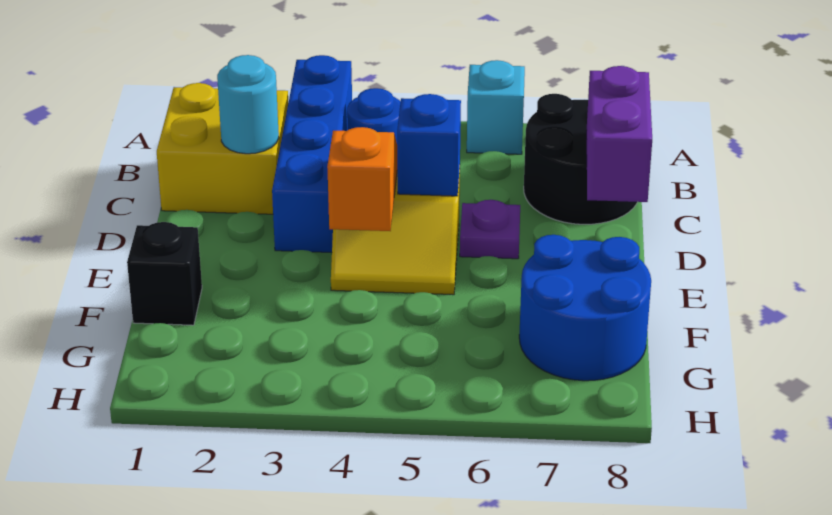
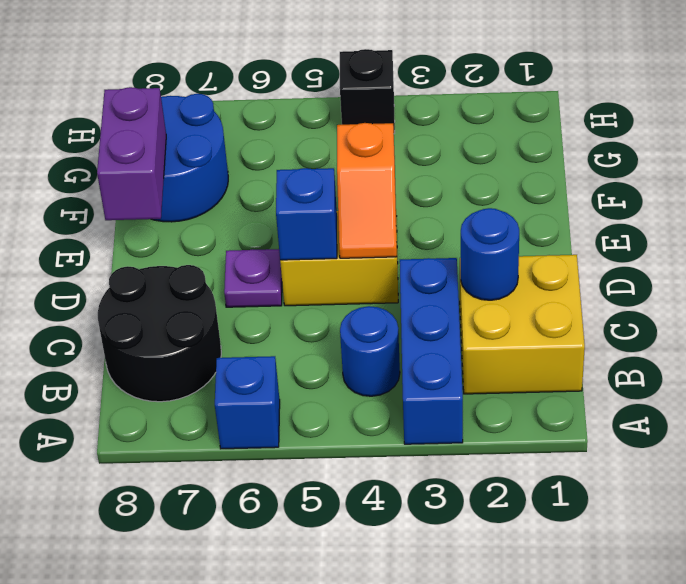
blue 1x4 brick [272,55,352,252] -> blue 1x3 brick [400,258,463,444]
cyan 1x1 brick [467,60,525,154] -> blue 1x1 brick [215,356,280,449]
cyan 1x1 round brick [217,55,279,154] -> blue 1x1 round brick [461,208,519,300]
purple 1x2 brick [586,66,652,202] -> purple 1x2 brick moved to [97,87,166,220]
black 1x1 brick [127,222,202,325] -> black 1x1 brick moved to [340,49,395,133]

